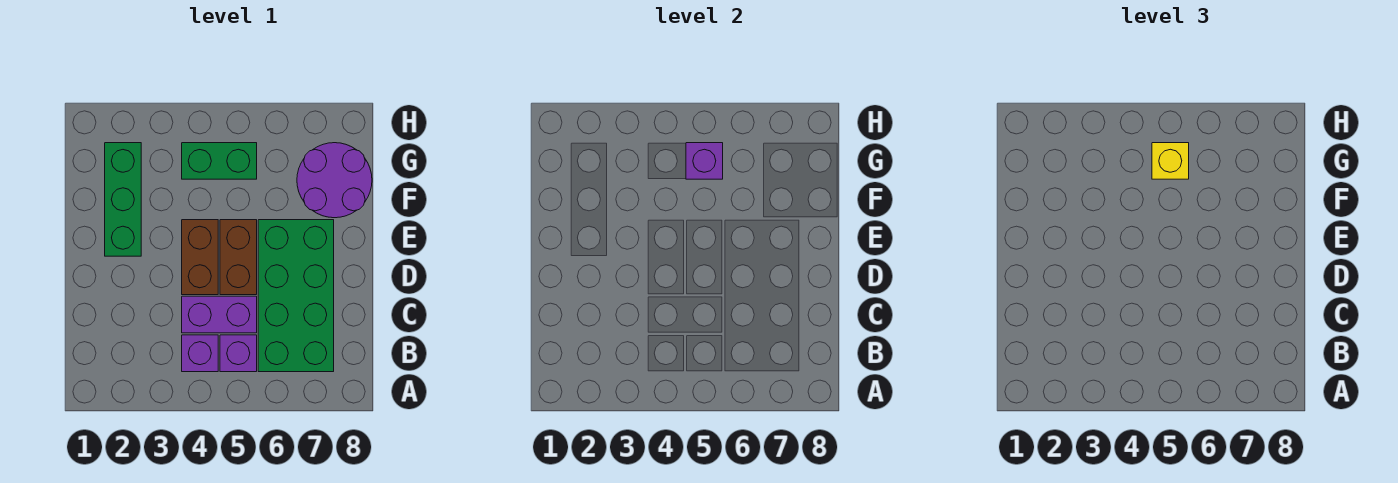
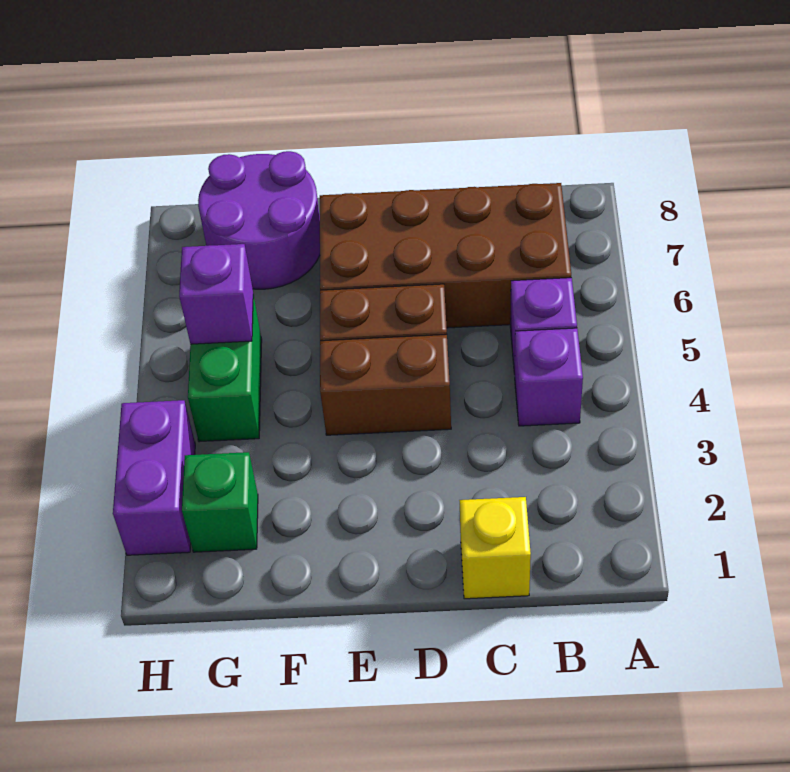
green 2x4 brick [258,220,334,372] -> brown 2x4 brick [320,183,571,328]
purple 1x2 brick [182,296,257,333] -> purple 1x2 brick moved to [113,400,195,555]
green 1x3 brick [105,143,141,256] -> green 1x1 brick [182,452,258,552]
yellow 1x1 brick [1152,143,1189,179] -> yellow 1x1 brick moved to [459,497,531,599]

